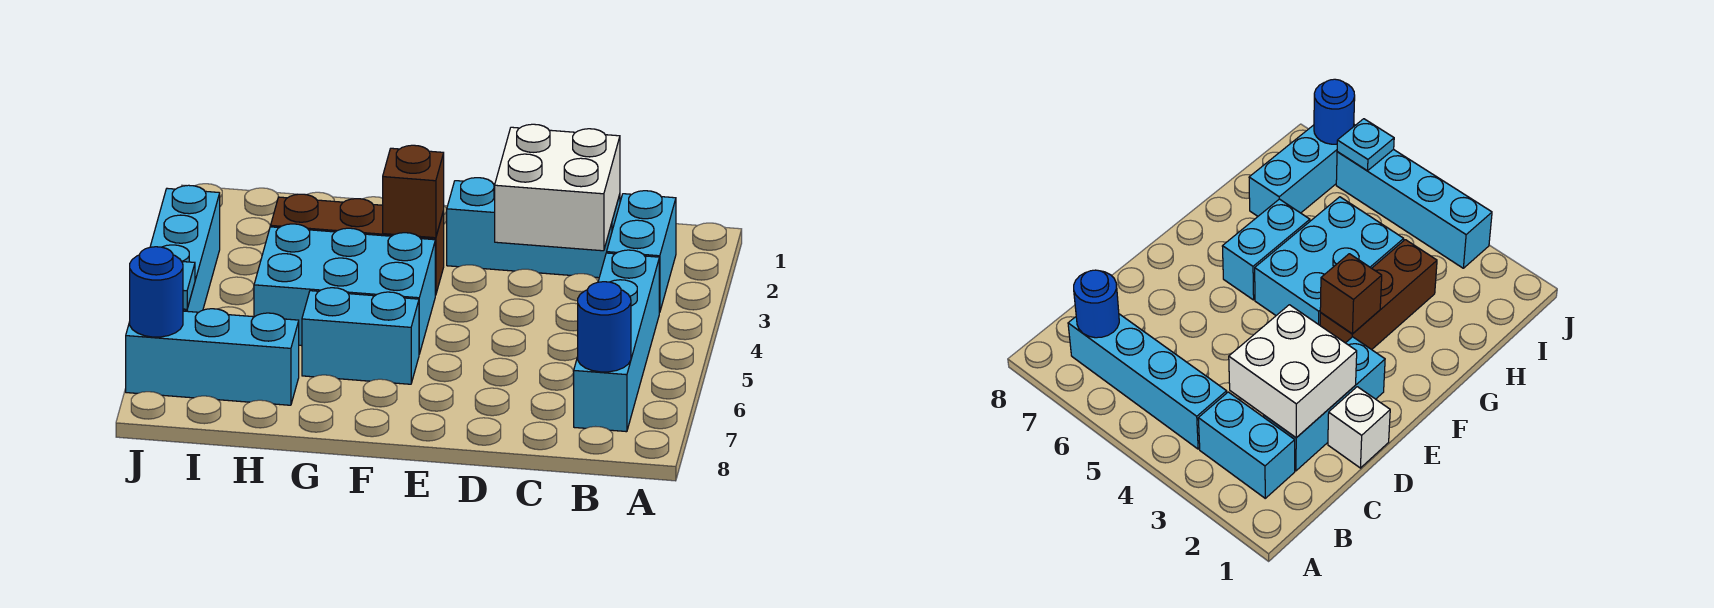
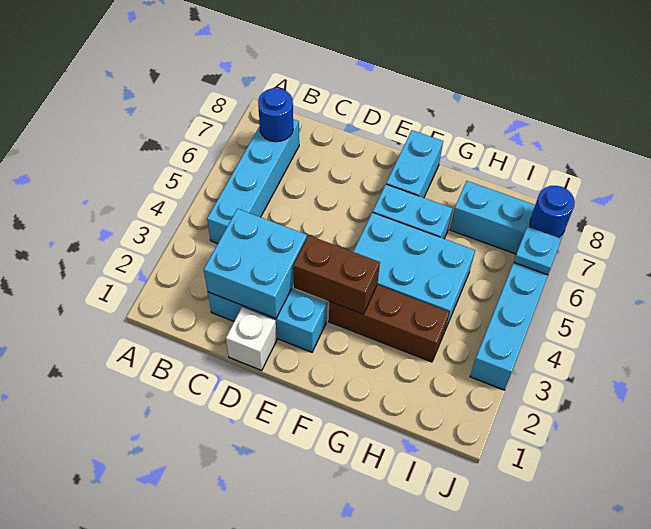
cyan 1x2 brick [607,191,676,313] -> cyan 1x2 brick moved to [386,130,443,198]
white 2x2 brick [495,124,620,251] -> cyan 2x2 brick [204,209,307,318]
brown 1x1 brick [383,145,444,238] -> brown 1x2 brick [293,236,380,314]

